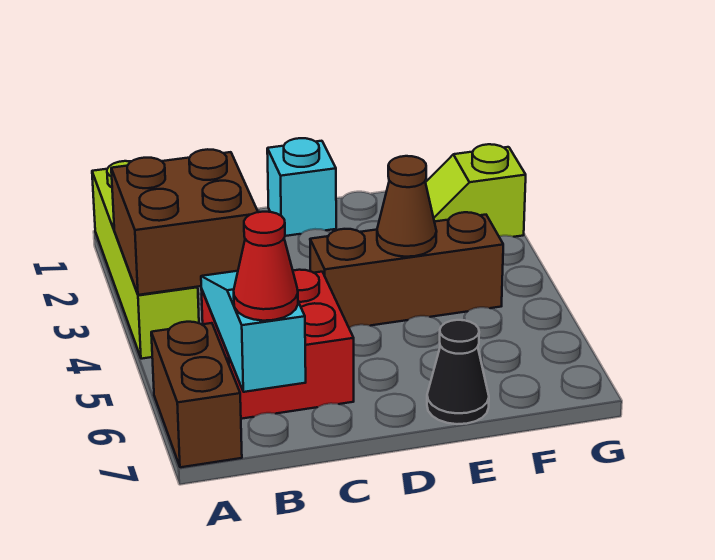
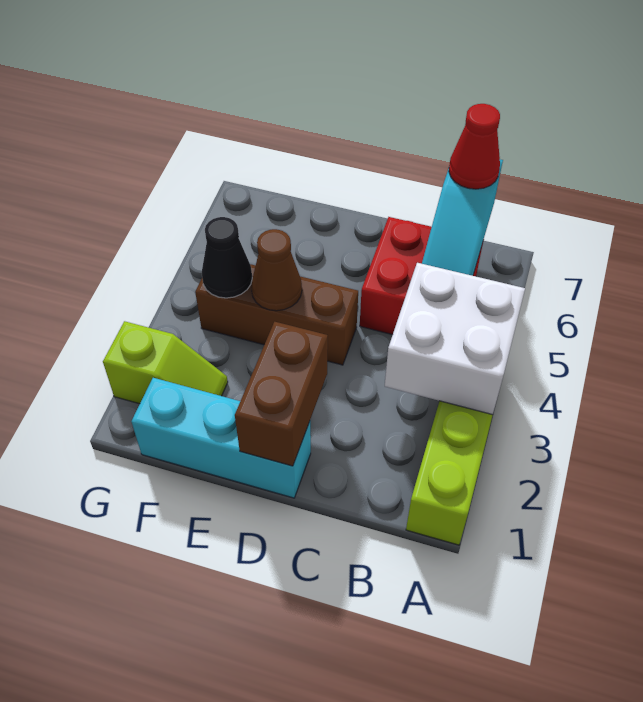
brown 2x2 brick [111,149,258,295] -> white 2x2 brick [385,263,525,415]
brown 1x2 brick [151,322,242,467] -> brown 1x2 brick moved to [235,322,328,466]
cyan 1x1 brick [267,138,336,236] -> cyan 1x3 brick [131,378,311,498]
black 1x1 cone [427,320,489,424] -> black 1x1 cone moved to [202,217,252,298]

